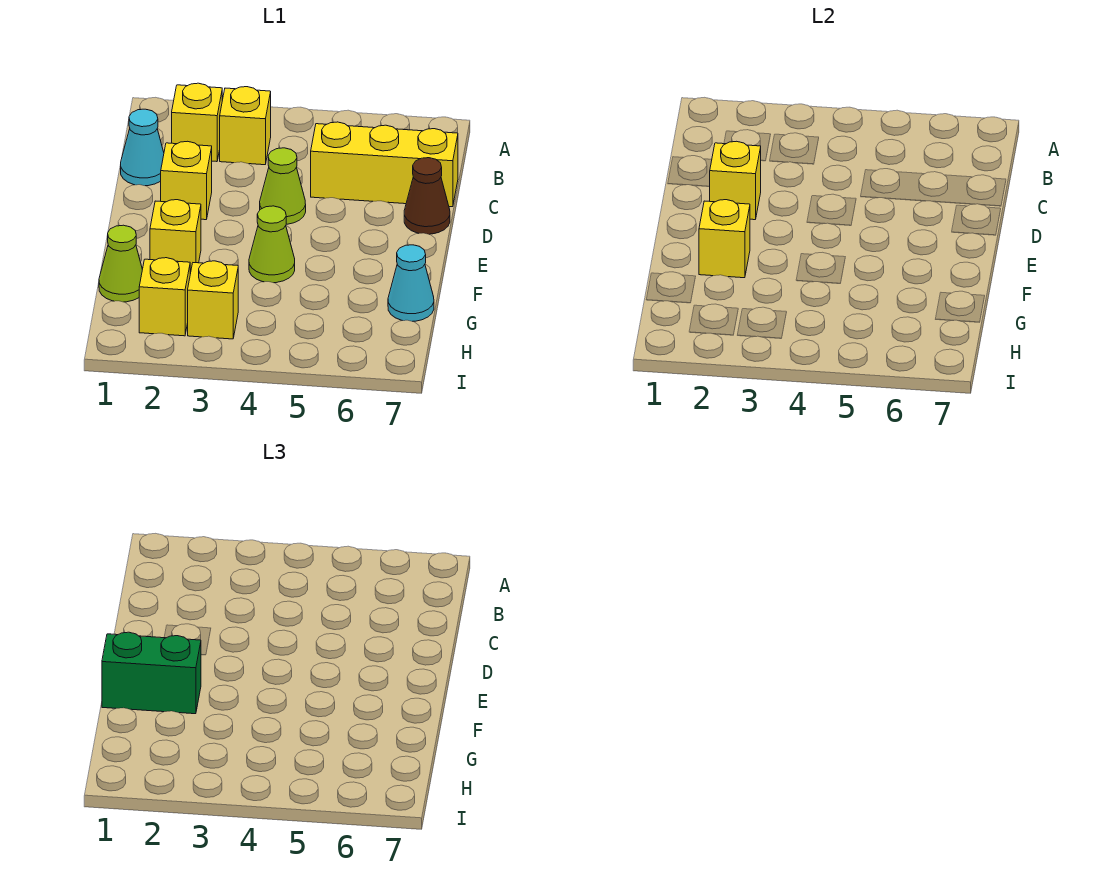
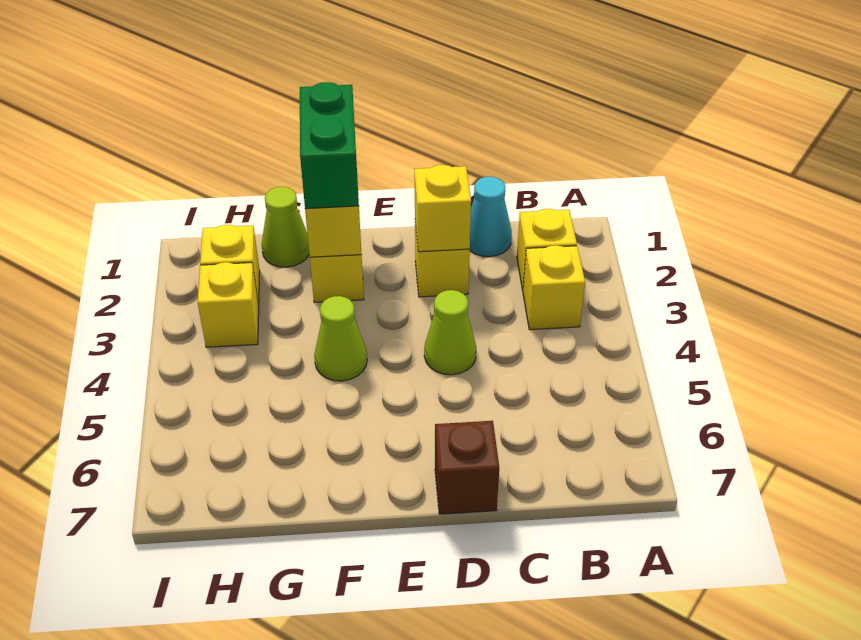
yellow 1x3 brick [311,122,458,207] -> none
brown 1x1 cone [404,158,450,234] -> brown 1x1 brick [435,421,499,514]
cyan 1x1 cone [388,245,434,321] -> none

